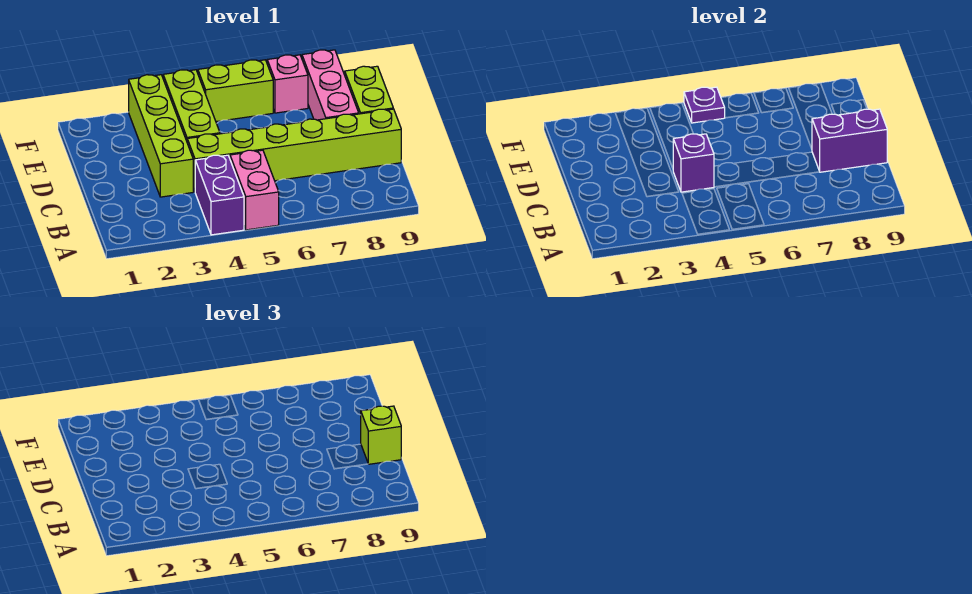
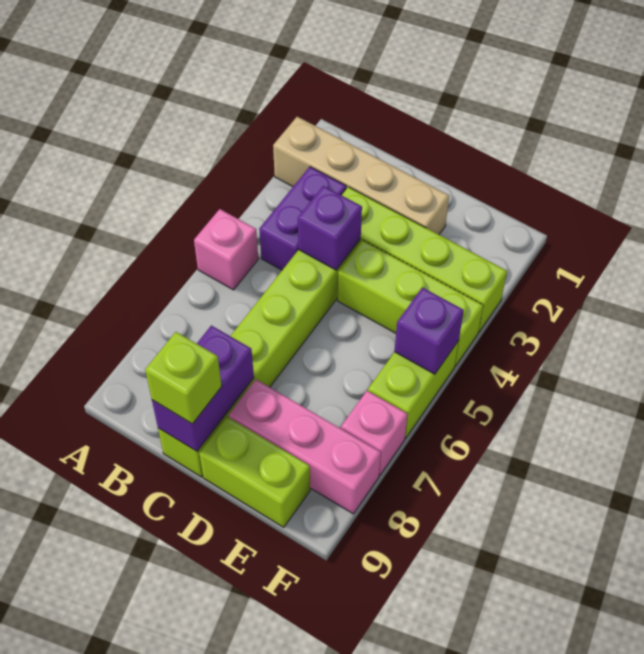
none -> tan 1x4 brick [273,117,449,234]
purple 1x2 brick [195,155,244,235] -> purple 1x2 brick turned to [259,167,346,270]
pink 1x2 brick [230,150,279,230] -> pink 1x1 brick [194,209,258,290]
purple 1x1 plate [684,87,725,123] -> purple 1x1 brick [395,288,464,374]

